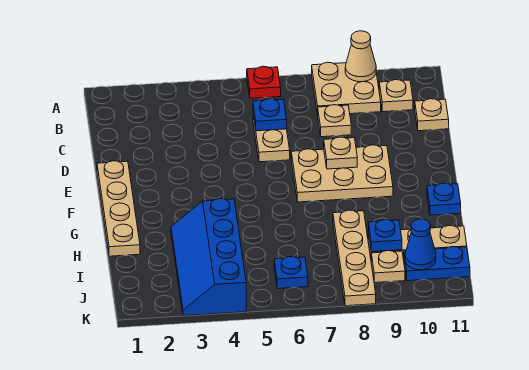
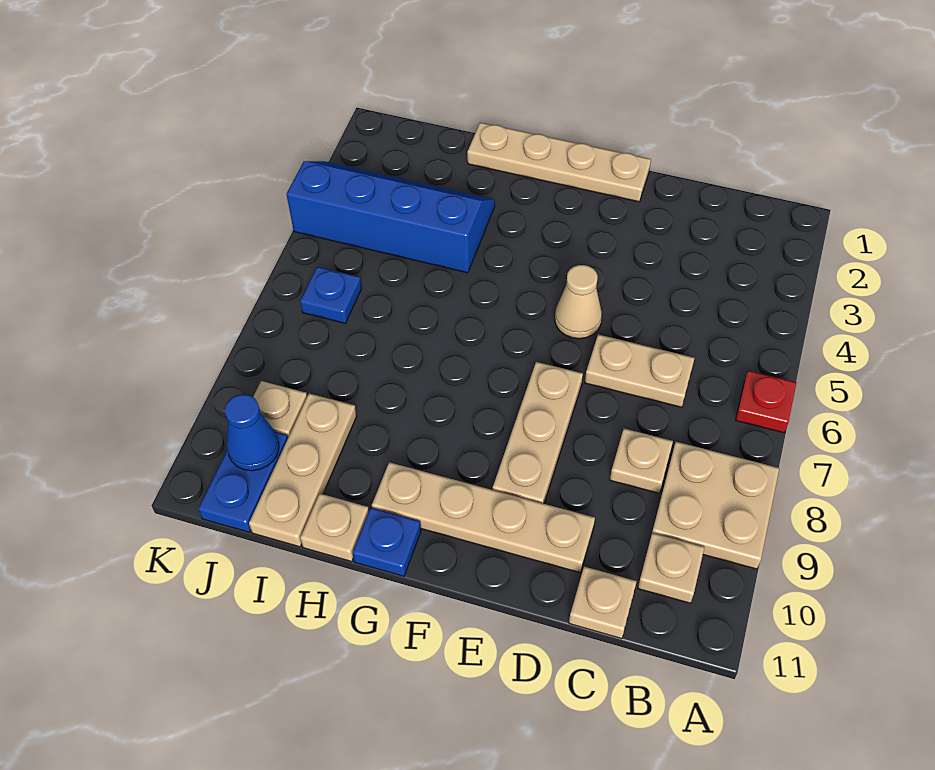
tan 1x1 cone [345,31,376,82] -> tan 1x1 cone moved to [555,265,602,339]
blue 1x1 plate [253,99,287,131] -> none
tan 2x3 plate [291,145,393,202] -> tan 1x3 plate [493,362,583,504]
tan 1x1 plate [324,137,357,169] -> tan 1x1 plate moved to [300,494,369,562]
tan 1x4 plate [333,210,376,306] -> tan 1x4 plate moved to [372,462,595,573]
blue 1x1 plate [368,220,402,252] -> none

